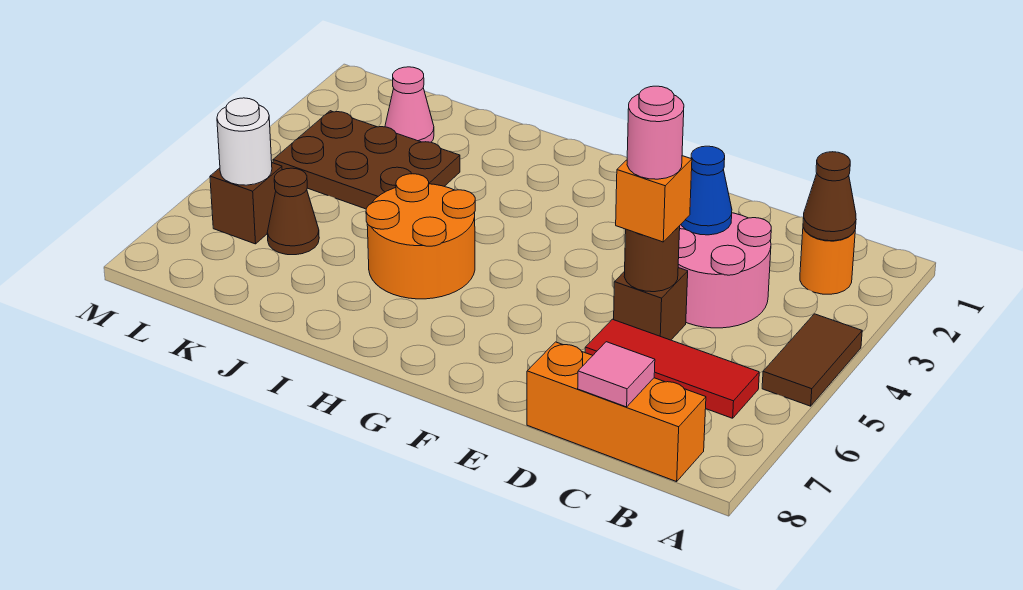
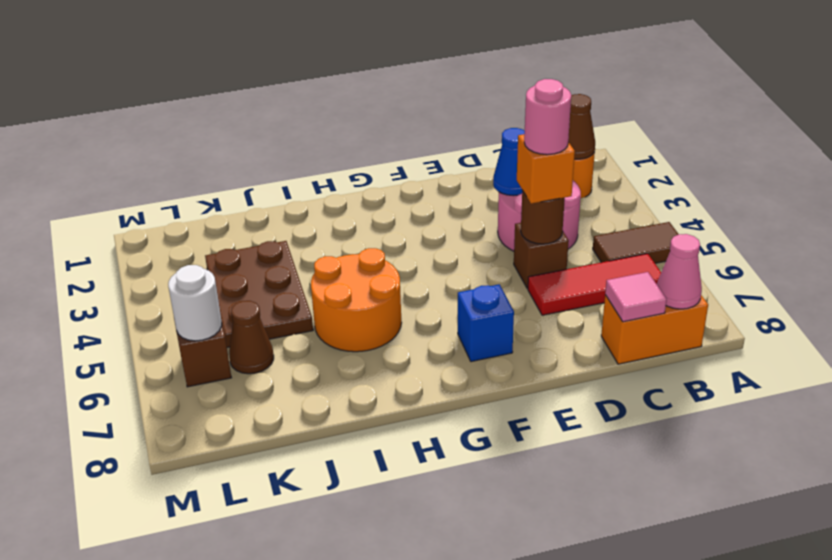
brown 1x2 tile [762,314,862,406] -> brown 1x2 tile turned to [593,222,679,263]
orange 1x3 brick [527,342,706,482] -> orange 1x2 brick [601,295,708,364]
none -> blue 1x1 brick [458,284,514,362]
brown 2x3 plate [273,111,460,209] -> brown 2x3 plate turned to [205,241,313,347]
pink 1x1 cone [385,67,434,142] -> pink 1x1 cone moved to [657,234,702,309]

